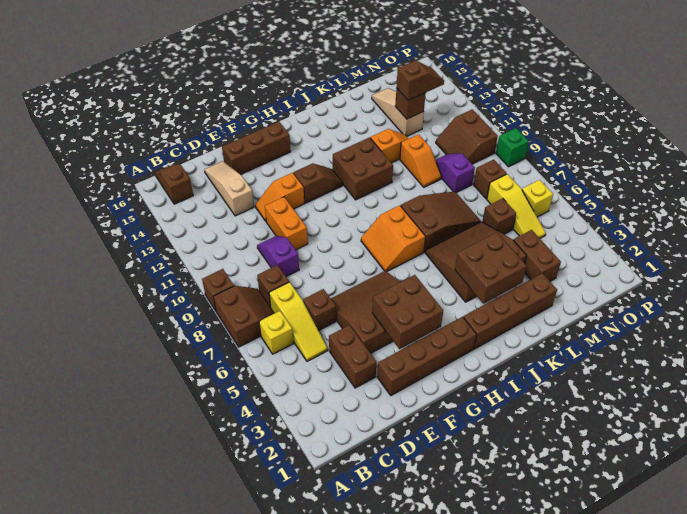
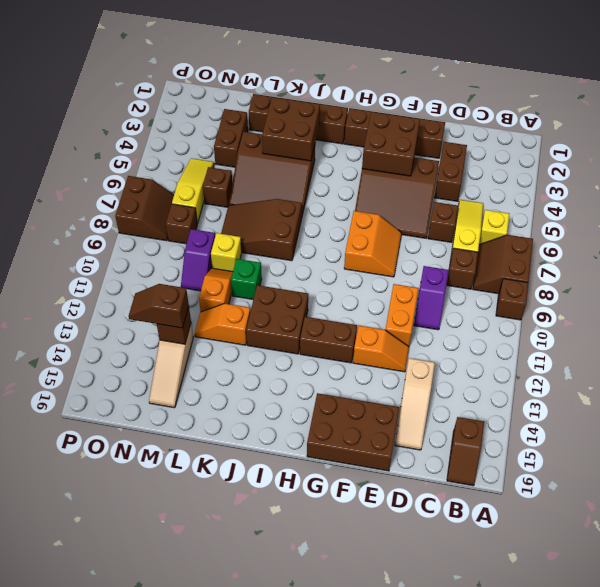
brown 1x3 brick [222,122,291,175] -> brown 2x3 brick [307,393,399,471]
brown 1x2 slope [294,163,343,203] -> brown 1x2 brick [300,317,357,363]
orange 2x2 slope [361,205,426,272] -> orange 2x2 slope moved to [344,211,402,277]
brown 2x2 slope [436,109,498,164] -> brown 2x2 slope moved to [115,176,174,241]
yellow 1x1 brick [522,180,553,217] -> yellow 1x1 brick moved to [211,233,242,272]
green 1x1 brick [496,128,529,167] -> green 1x1 brick moved to [231,259,262,299]

